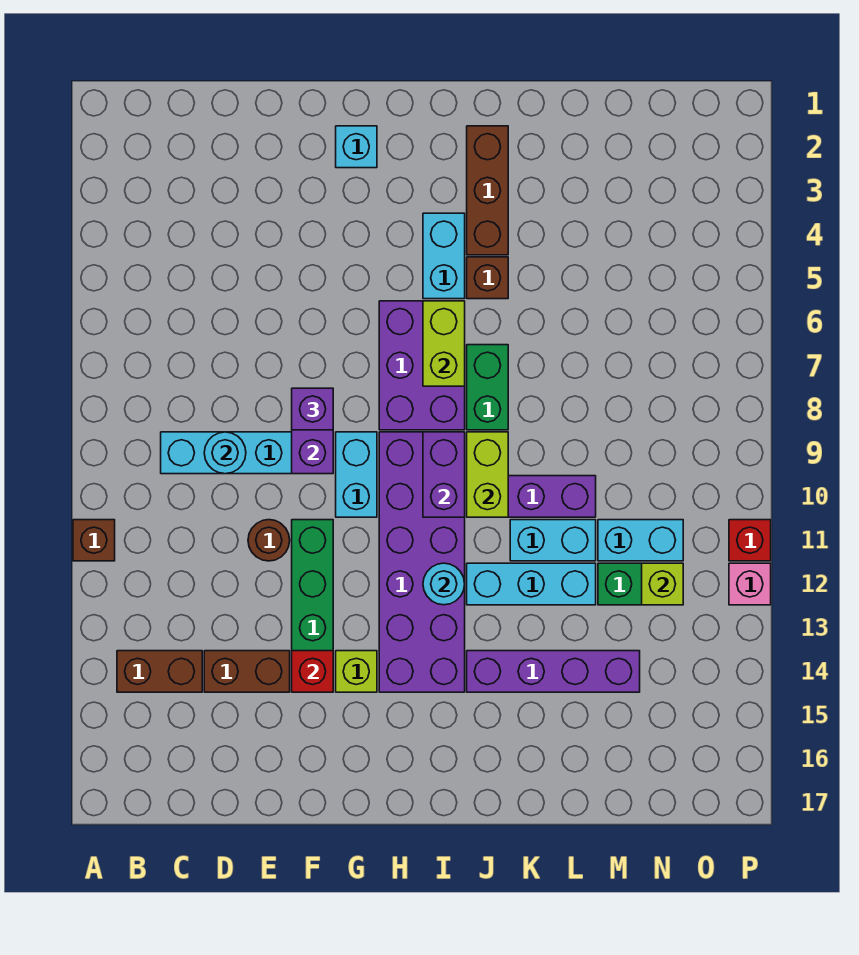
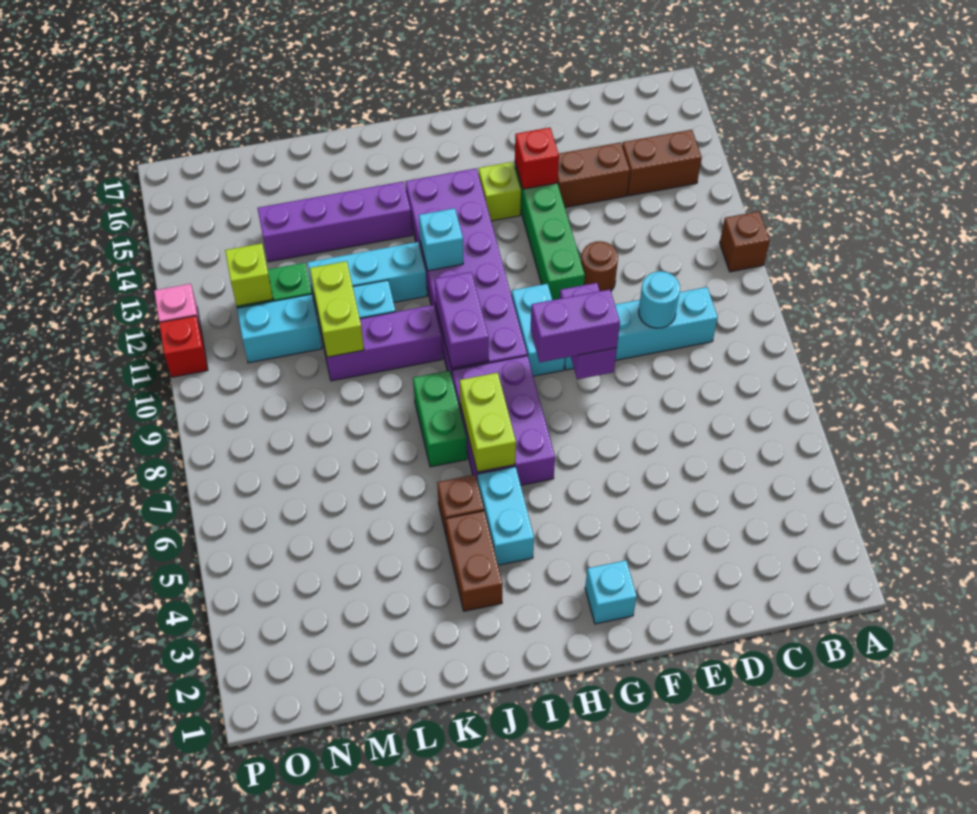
purple 1x1 brick [292,388,333,430] -> purple 1x2 brick [531,289,620,362]
cyan 1x1 round brick [423,563,465,605] -> cyan 1x1 brick [419,208,463,271]
brown 1x3 brick [467,126,508,255] -> brown 1x2 brick [446,511,502,611]
lime 1x2 brick [467,432,508,517] -> lime 1x2 brick moved to [310,261,364,357]

